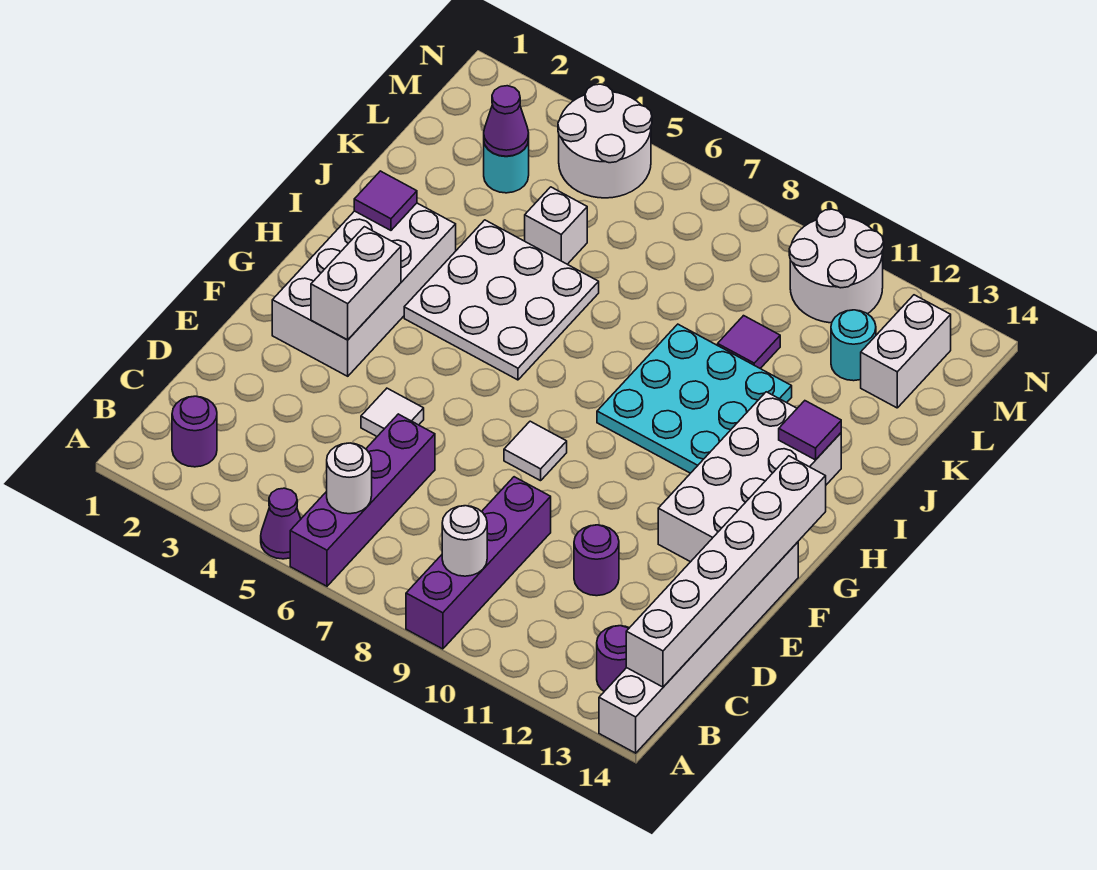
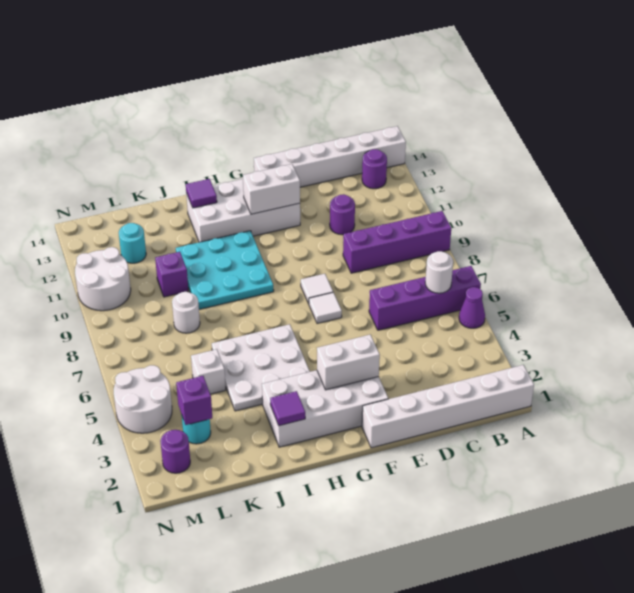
purple 1x1 round brick [172,396,217,467] -> purple 1x1 round brick moved to [160,430,190,473]
white 1x1 round brick [442,506,487,576] -> white 1x1 round brick moved to [172,292,200,333]
white 1x6 brick [626,456,826,687] -> white 1x6 brick moved to [362,365,534,448]
white 1x1 tile [361,388,424,436] -> white 1x1 tile moved to [309,293,342,324]
purple 1x1 tile [718,316,780,368] -> purple 1x1 brick [155,252,188,297]
purple 1x1 cone [484,86,529,156] -> purple 1x1 brick [176,376,212,425]
white 1x2 brick [861,295,951,408] -> white 1x2 brick moved to [243,164,300,214]

